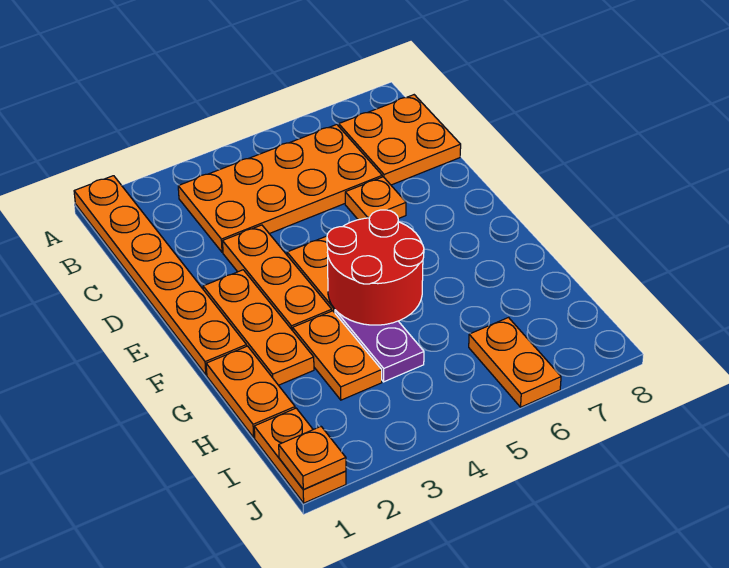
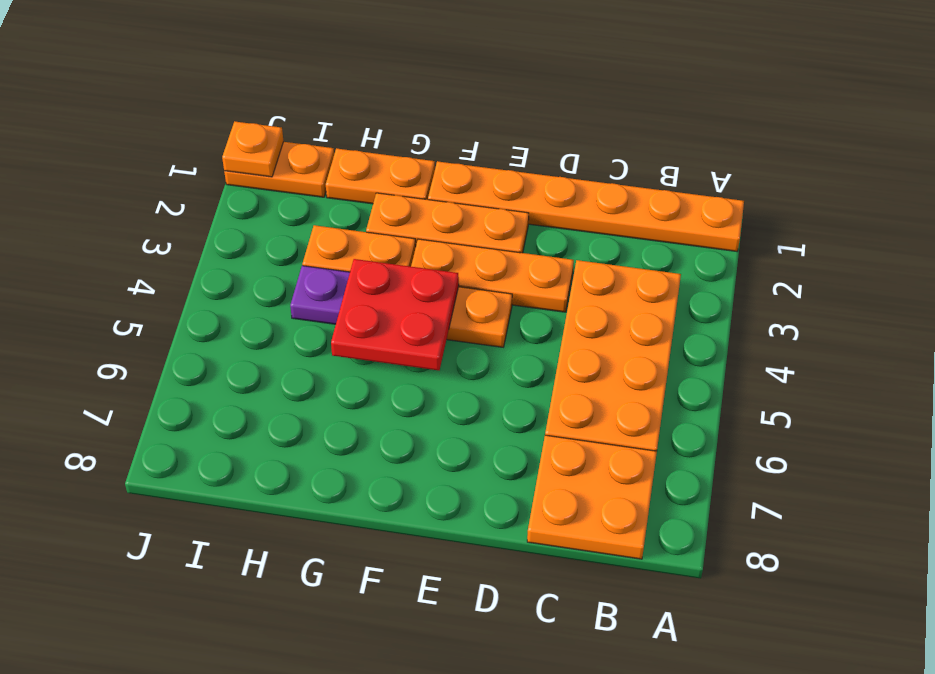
orange 1x1 plate [345,177,406,220] -> none
red 2x2 round brick [327,210,424,325] -> red 2x2 plate [331,259,459,370]
orange 1x2 plate [469,318,561,407] -> none

